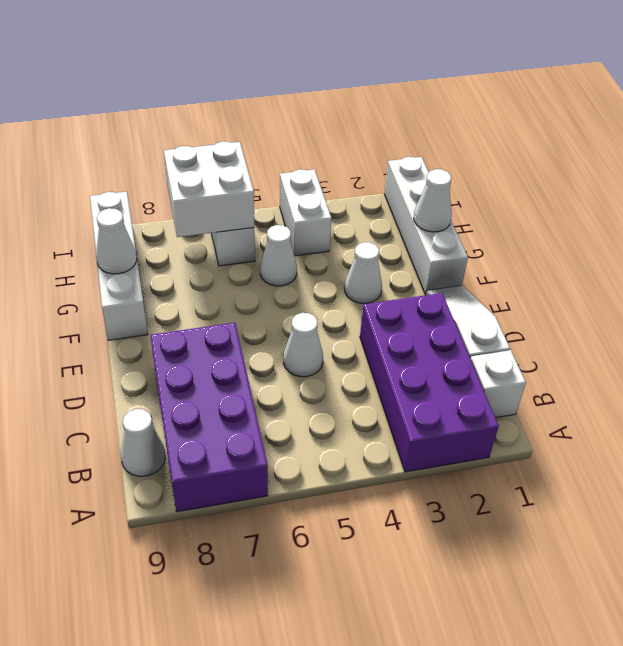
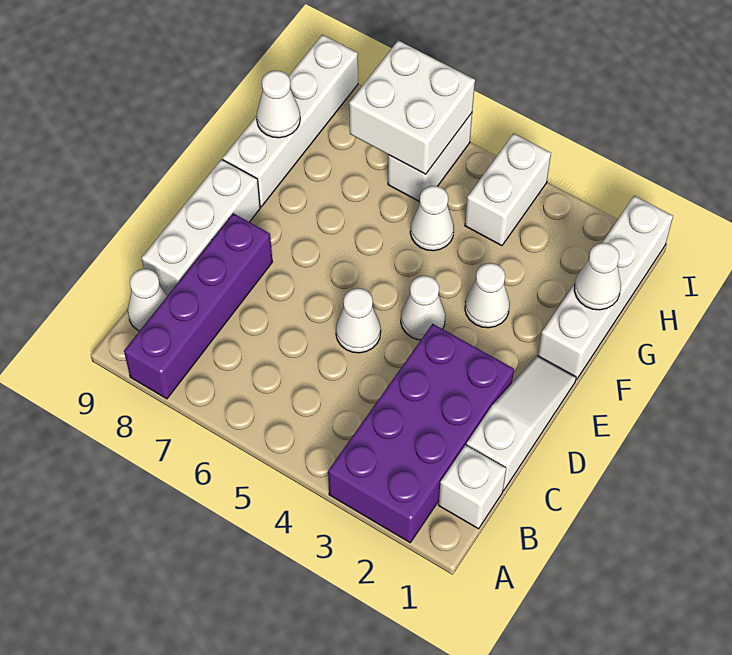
purple 2x4 brick [150,323,268,512] -> purple 1x4 brick [124,213,272,399]
none -> white 1x3 brick [142,159,260,296]
none -> white 1x1 cone [401,276,445,340]

